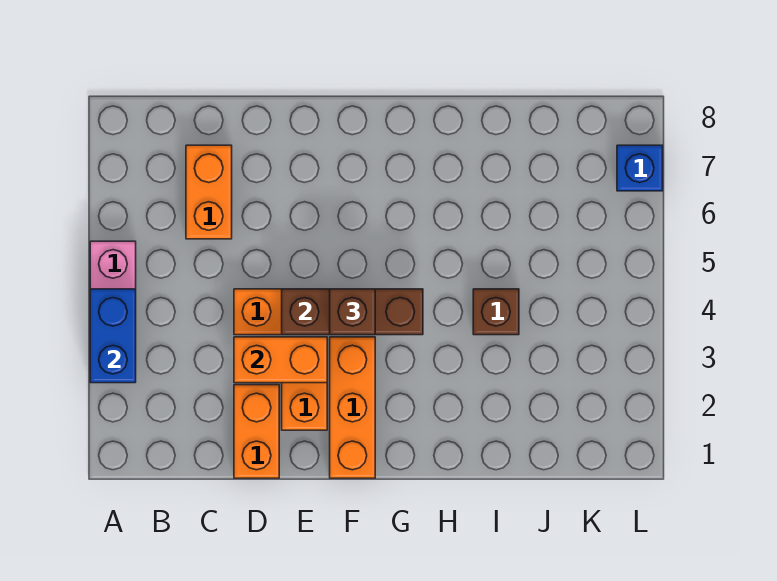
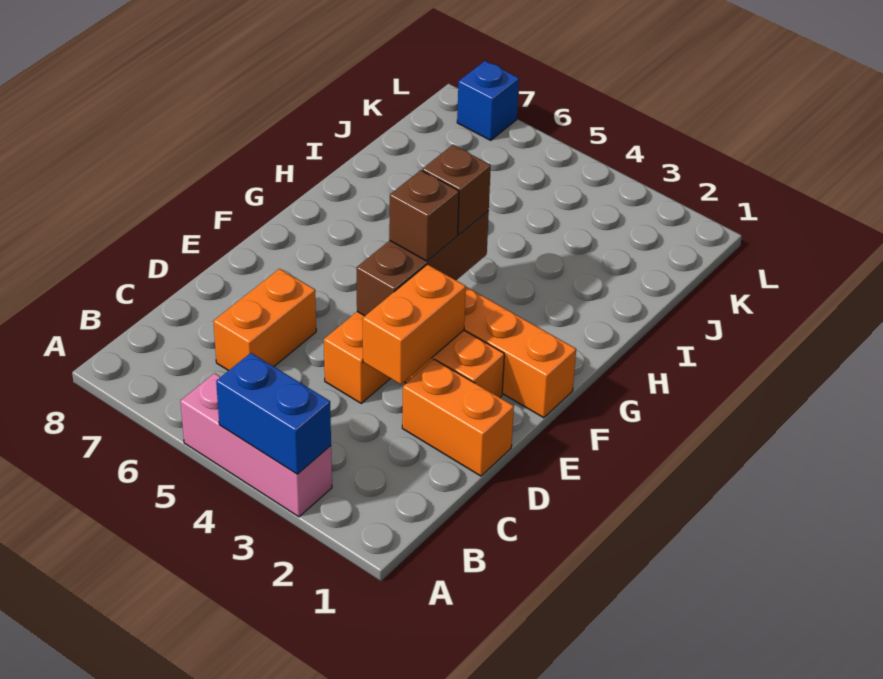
orange 1x2 brick [186,145,232,239] -> orange 1x2 brick turned to [213,269,316,371]
brown 1x1 brick [473,289,519,335] -> brown 1x1 brick moved to [422,145,491,235]

